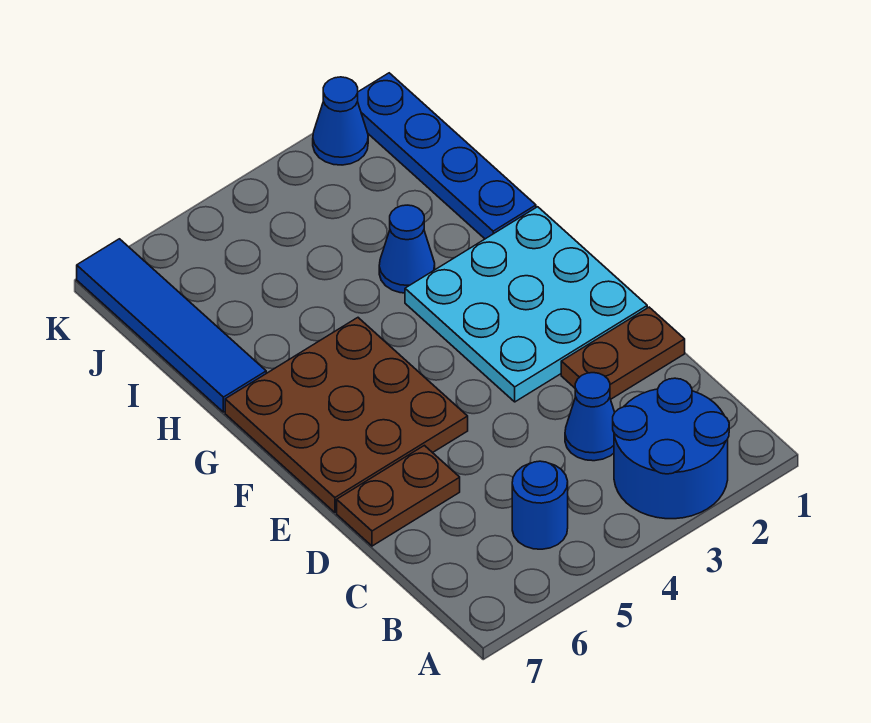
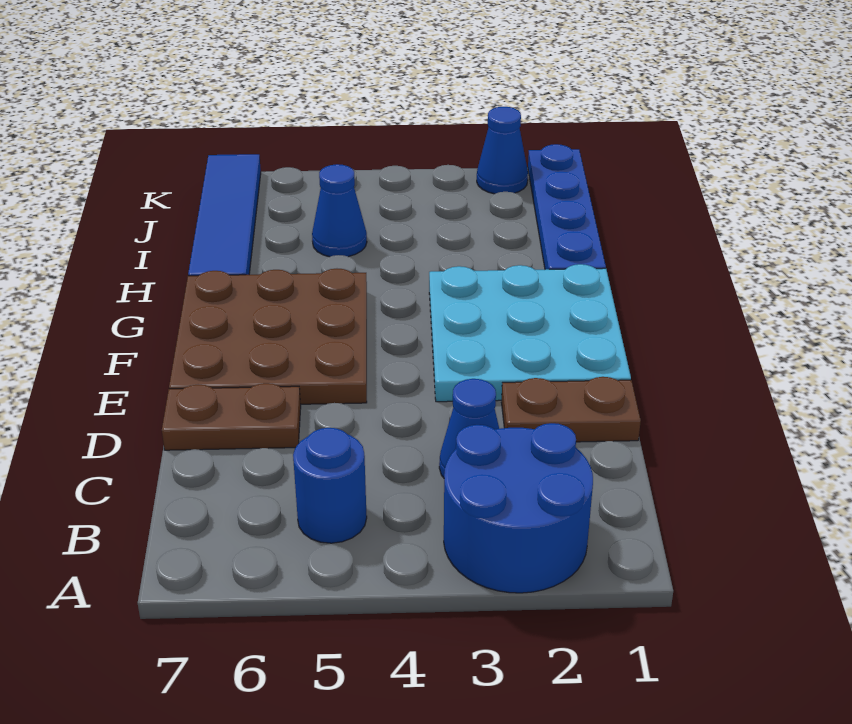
blue 1x1 cone [379,205,435,293] -> blue 1x1 cone moved to [312,164,367,257]

